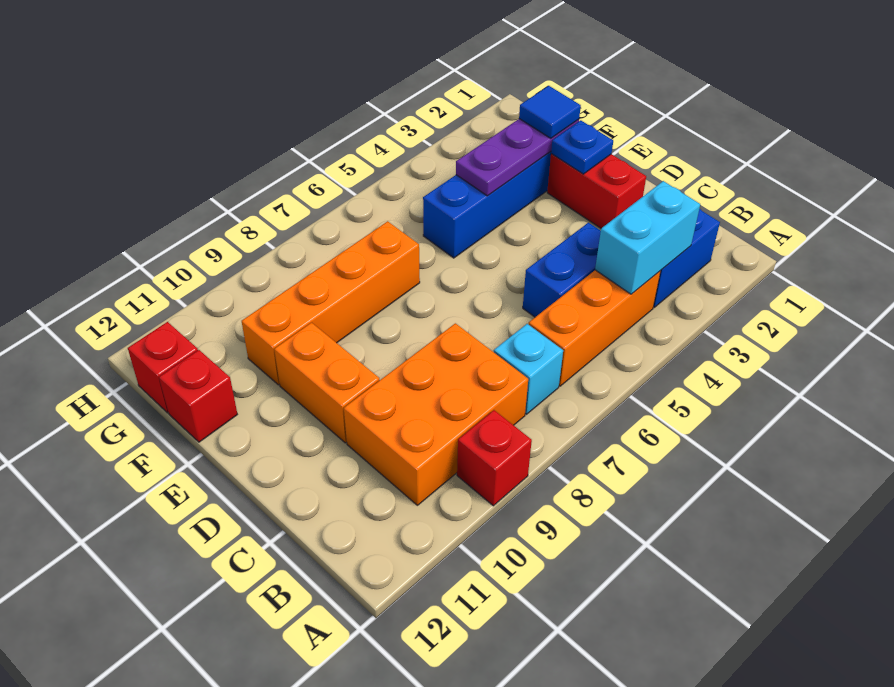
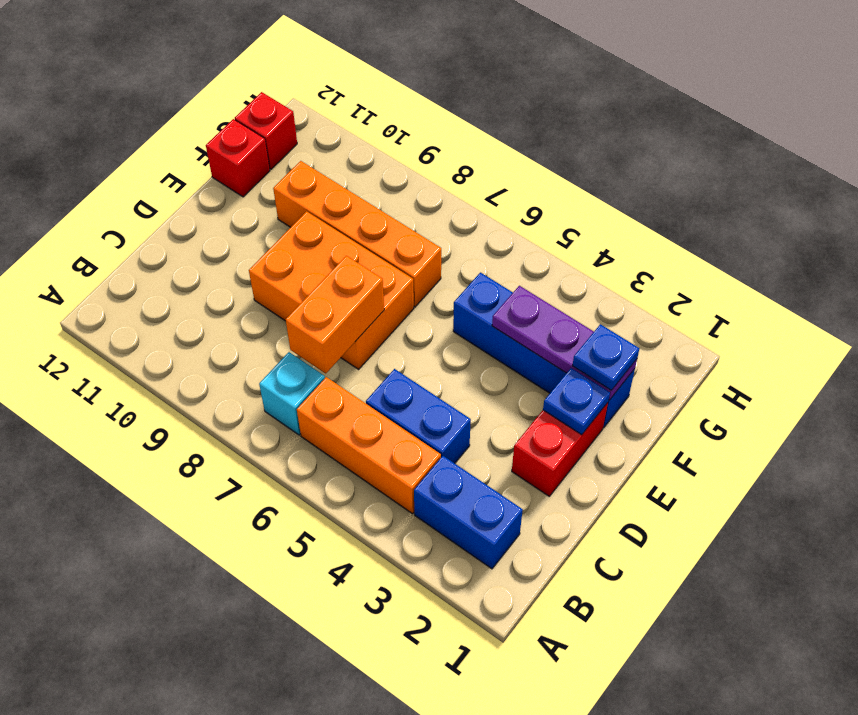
red 1x1 brick [457,410,532,506] -> none
cyan 1x2 brick [595,181,700,294] -> none
orange 2x3 brick [344,323,528,505] -> orange 2x3 brick moved to [249,211,414,369]
orange 1x2 brick [274,323,380,443] -> orange 1x2 brick moved to [286,256,384,374]
blue 1x1 tile [519,86,581,138] -> blue 1x1 plate [572,324,639,390]

